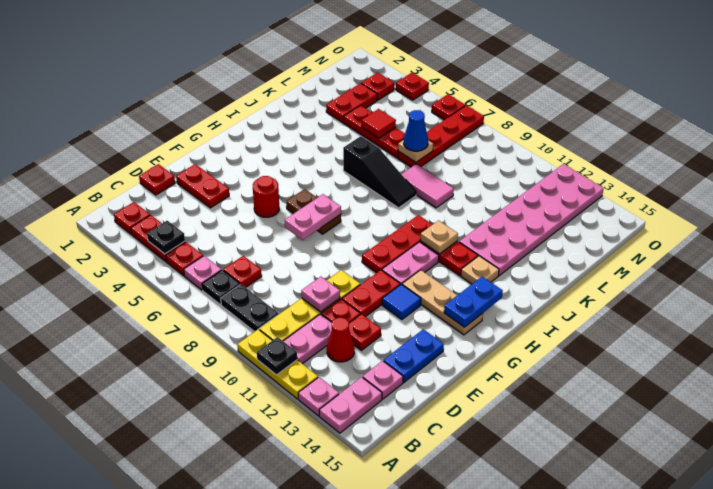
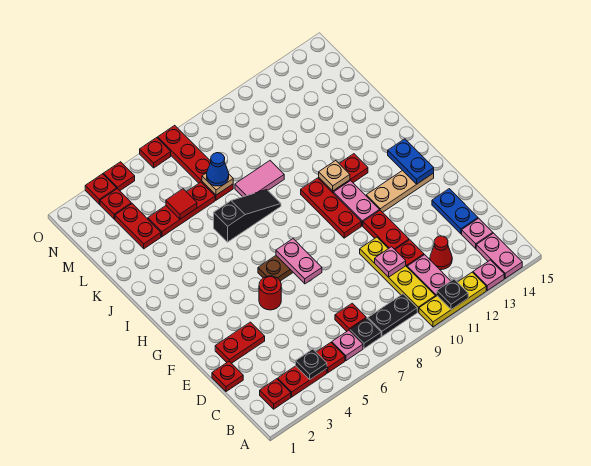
red 1x1 plate [349,314,381,350] -> red 1x1 plate moved to [85,174,117,204]
blue 1x1 tile [382,284,421,320] -> none
tan 1x1 plate [461,256,499,284] -> none
pink 2x6 plate [459,164,603,276] -> none

